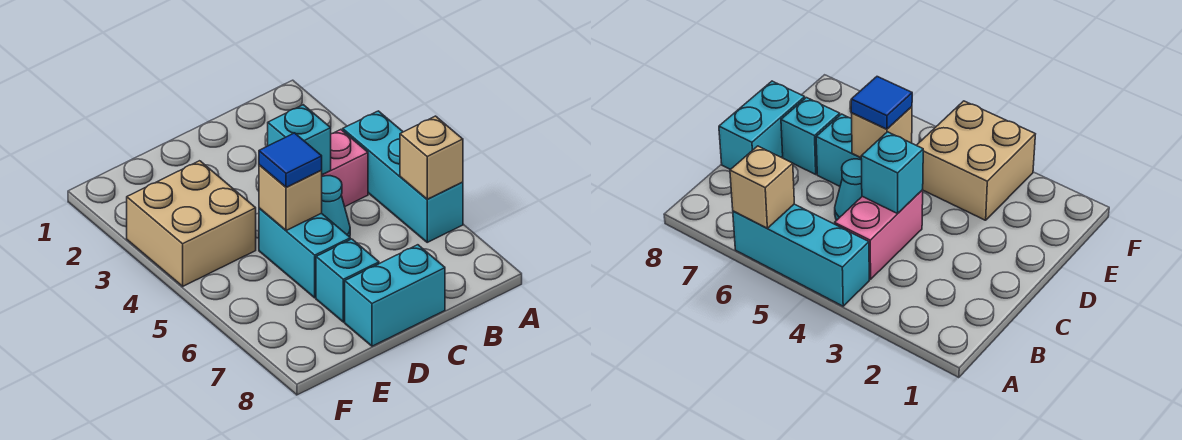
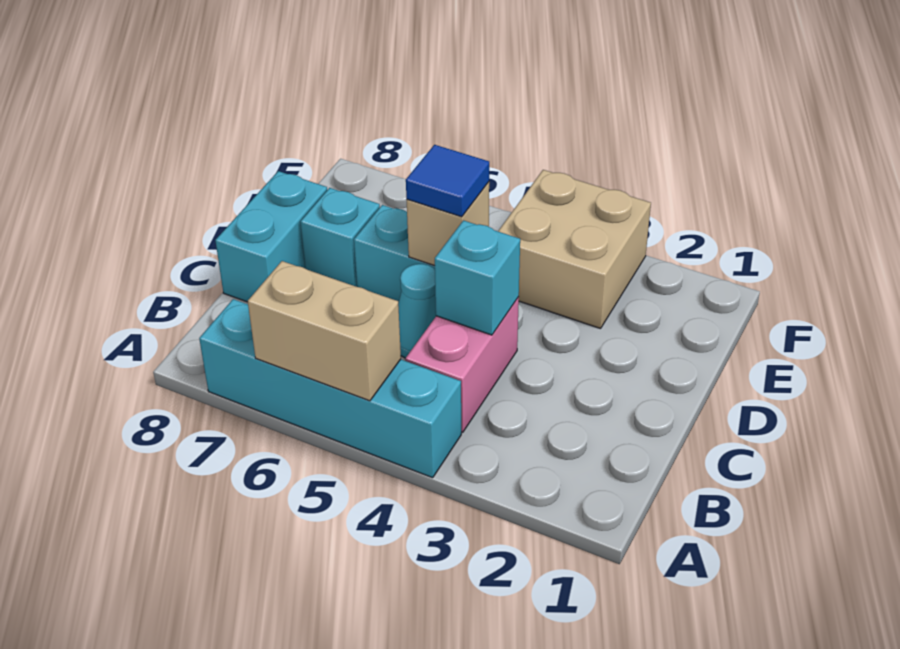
cyan 1x3 brick [343,111,463,242] -> cyan 1x4 brick [199,299,461,478]
tan 1x1 brick [400,116,463,199] -> tan 1x2 brick [248,261,401,401]

